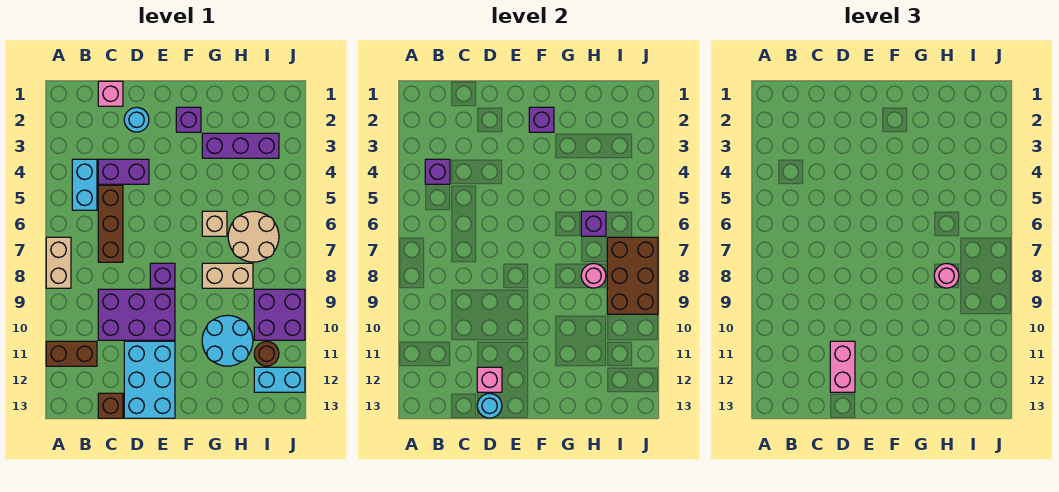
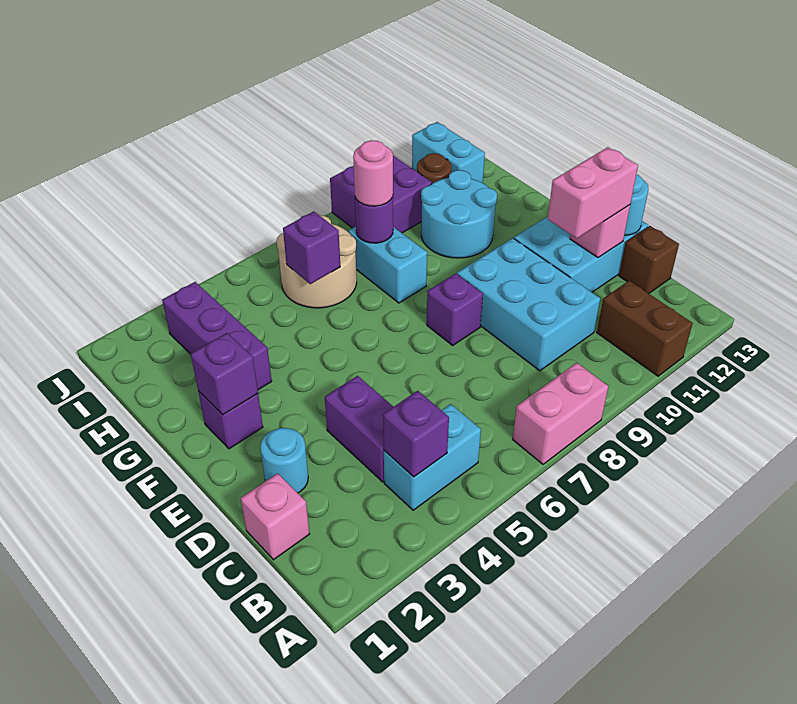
tan 1x2 brick [46,237,71,288] -> pink 1x2 brick [513,363,608,464]
brown 1x3 brick [98,185,123,262] -> none
purple 2x3 brick [98,289,175,340] -> cyan 2x3 brick [457,238,600,371]
tan 1x1 brick [202,211,227,236] -> none
tan 1x2 brick [202,263,253,288] -> cyan 1x2 brick [349,226,427,303]
pink 1x1 round brick [581,263,606,288] -> purple 1x1 round brick [355,197,393,243]
brown 2x3 brick [607,237,658,314] -> none

